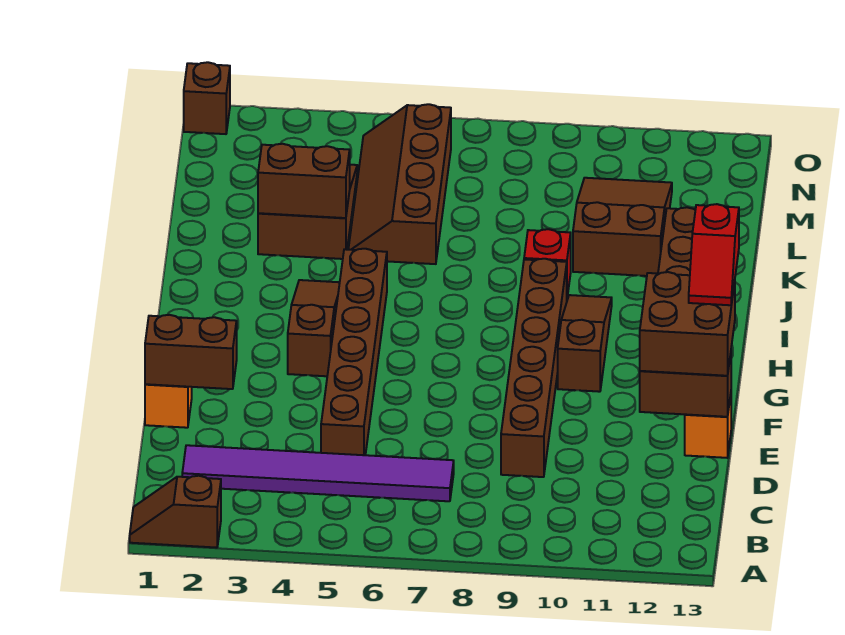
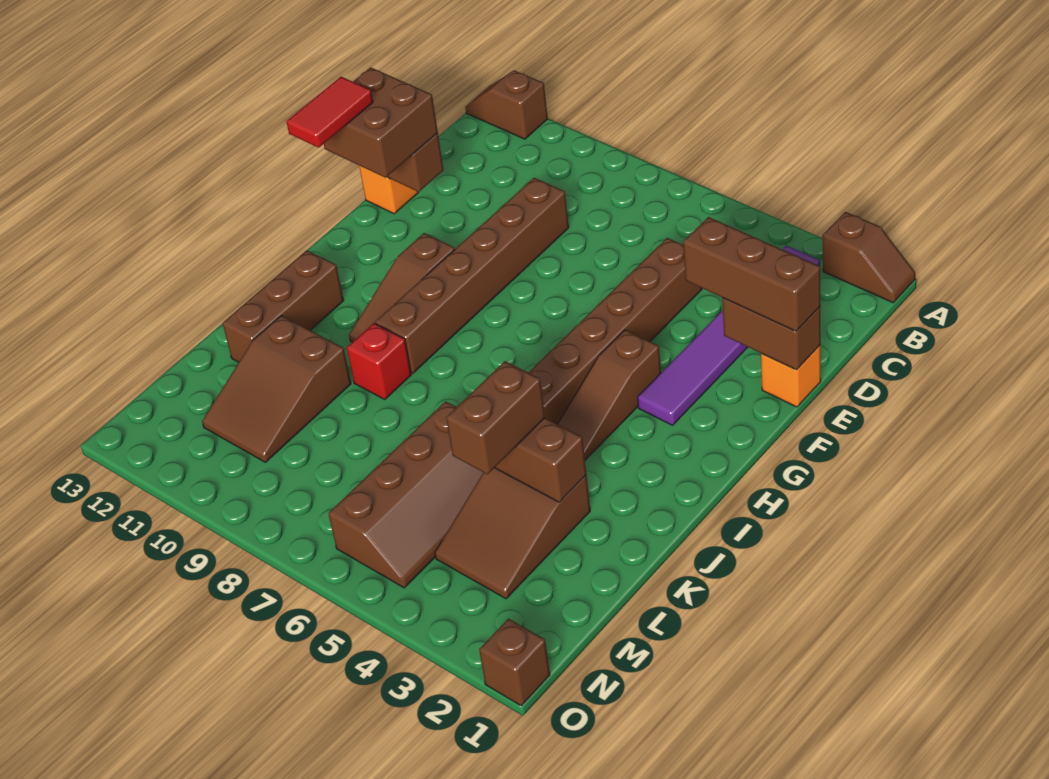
none -> brown 1x2 slope [465,70,548,139]
purple 1x6 tile [182,445,454,501] -> purple 1x6 tile turned to [638,245,820,425]
none -> brown 1x3 brick [683,217,820,331]
red 1x2 slope [689,204,739,305] -> red 1x2 tile [286,77,373,148]
none -> brown 1x2 brick [446,361,545,474]

